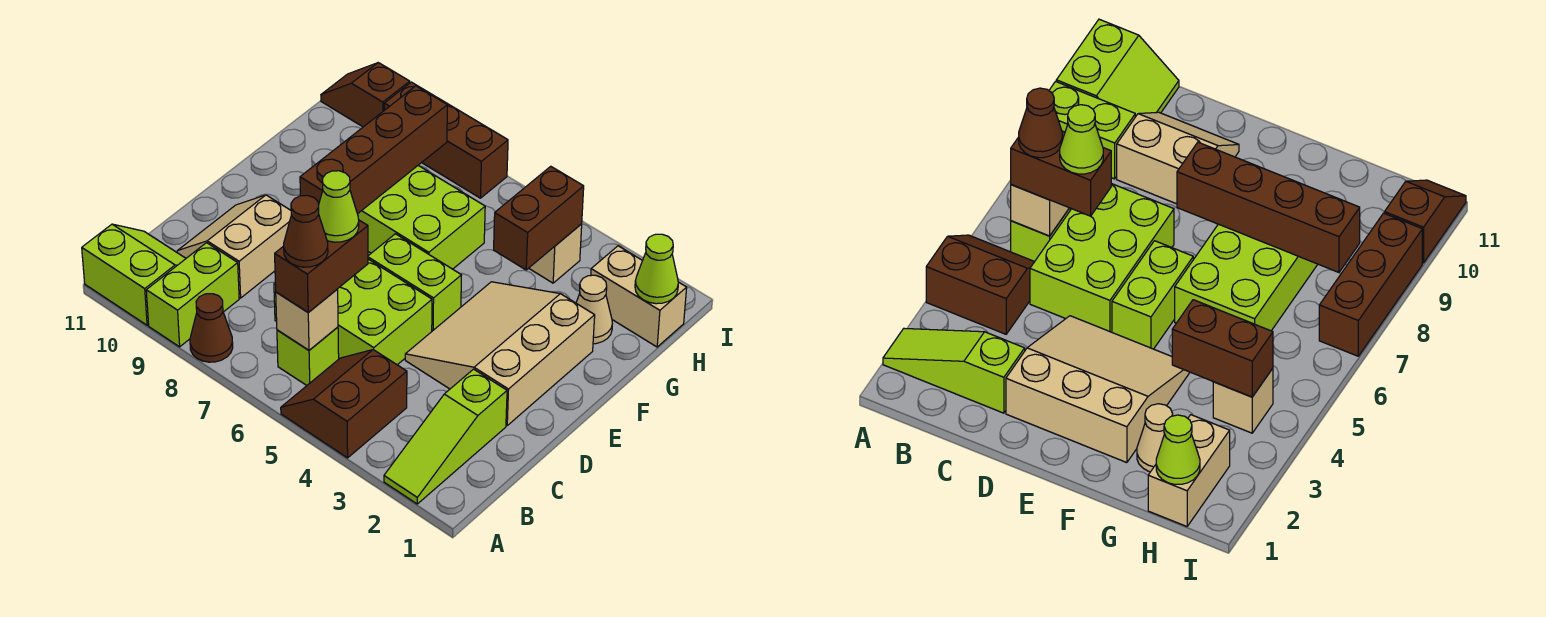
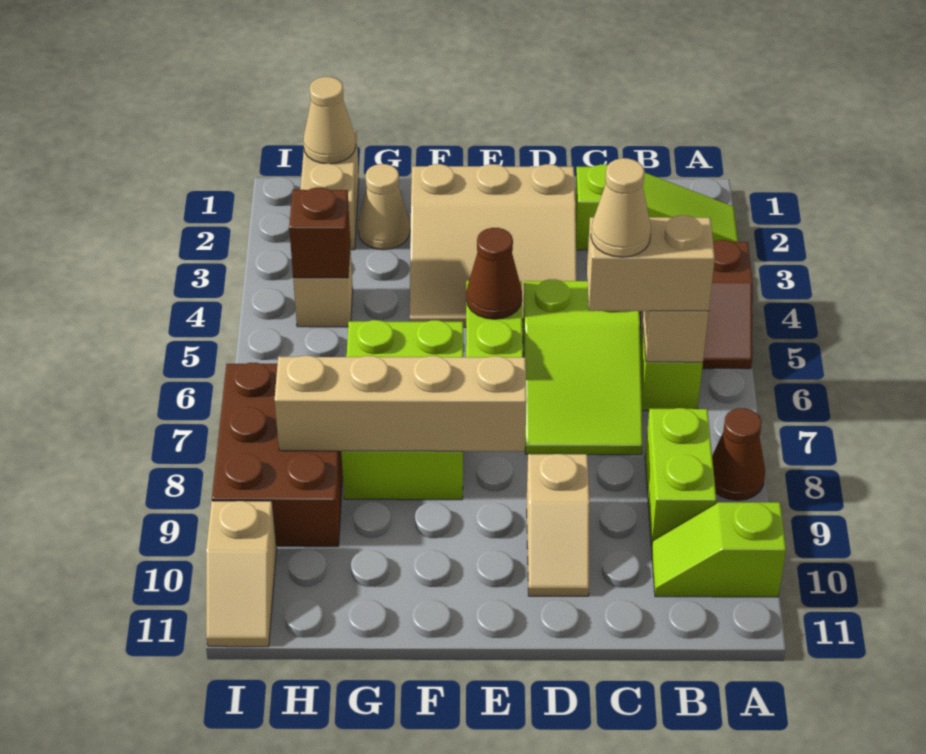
lime 1x2 brick [146,243,239,347] -> lime 1x2 brick turned to [645,408,716,547]
lime 2x2 slope [82,224,186,325] -> lime 1x2 slope [652,502,786,597]
brown 1x2 brick [275,220,368,312] -> tan 1x2 brick [587,215,715,311]
brown 1x1 cone [284,195,328,267] -> brown 1x1 cone moved to [466,228,522,319]
lime 2x3 brick [274,259,432,365] -> lime 2x3 slope [523,279,643,455]
lime 1x1 cone [319,171,359,242] -> tan 1x1 cone [591,158,651,257]
tan 2x2 slope [177,195,291,298] -> tan 1x2 slope [527,454,590,596]
brown 1x4 brick [300,86,447,214] -> tan 1x4 brick [275,356,527,452]
brown 1x2 brick [494,166,584,270] -> brown 1x1 brick [289,188,350,278]
lime 1x1 cone [635,234,678,304] -> tan 1x1 cone [303,77,356,164]
brown 1x3 brick [384,82,508,198] -> brown 2x3 brick [212,363,343,547]
brown 1x2 slope [321,63,410,127] -> tan 1x2 slope [206,501,277,647]

